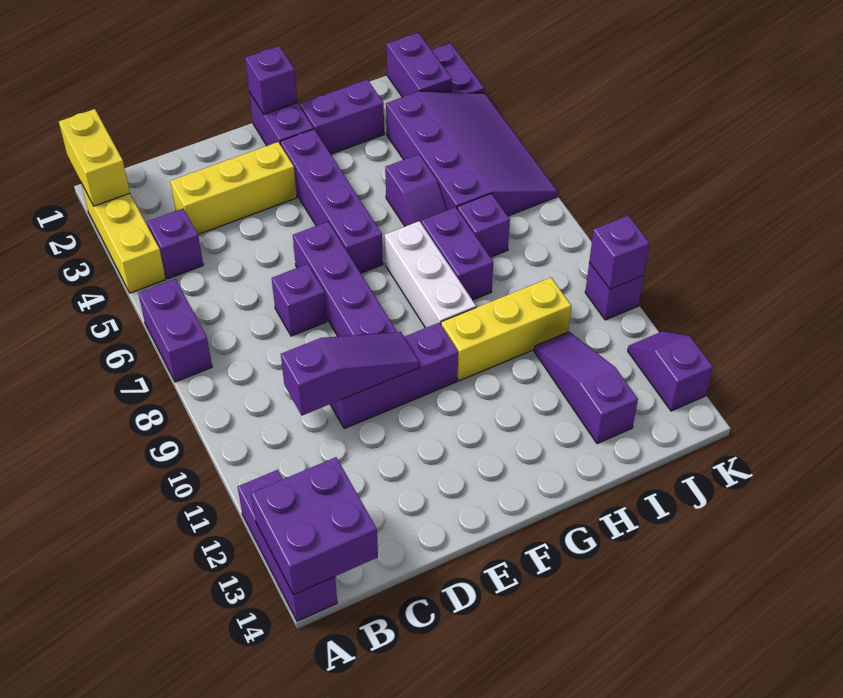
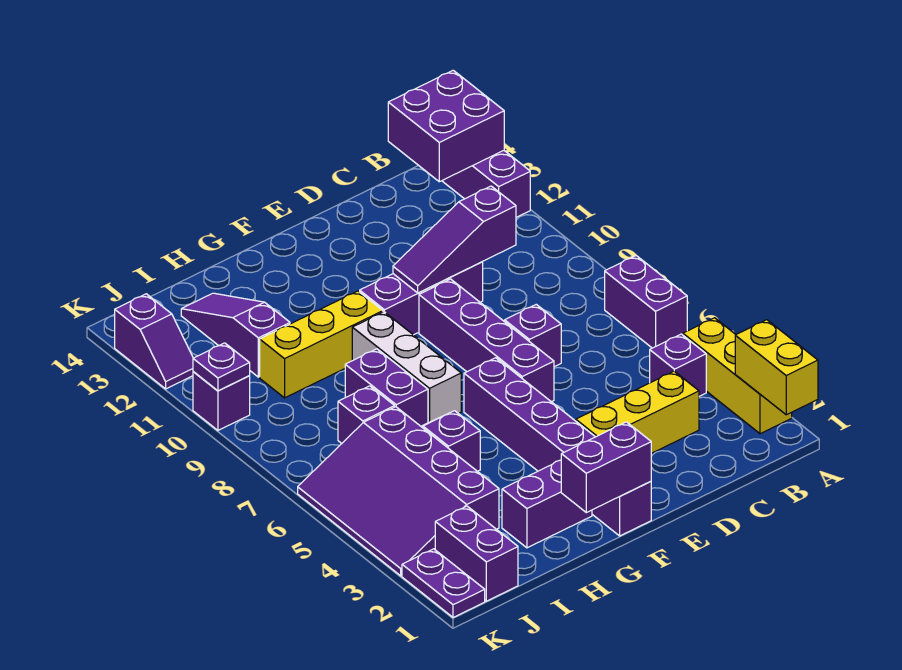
purple 1x1 brick [245,46,297,114] -> purple 1x2 brick [561,422,651,513]
purple 1x3 slope [534,332,638,444] -> purple 1x3 slope turned to [181,293,290,377]
purple 1x1 brick [589,216,650,289] -> purple 1x1 plate [193,343,250,391]

